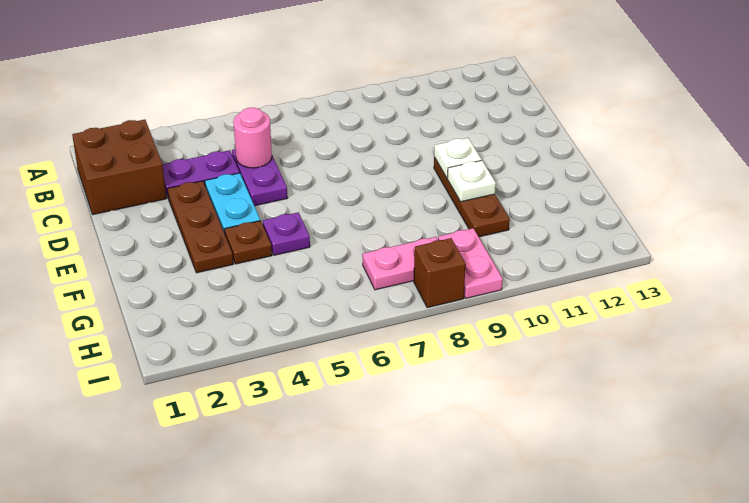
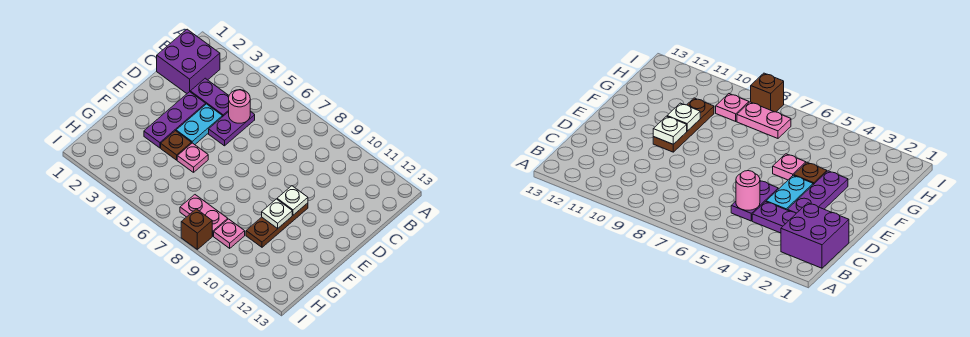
brown 2x2 brick [72,120,166,215] -> purple 2x2 brick [157,29,220,93]
brown 1x3 plate [167,181,233,273] -> purple 1x3 plate [144,92,206,148]
purple 1x1 plate [263,212,310,255] -> pink 1x1 plate [177,143,208,172]
pink 1x2 plate [438,228,503,298] -> pink 1x1 plate [214,219,245,248]

